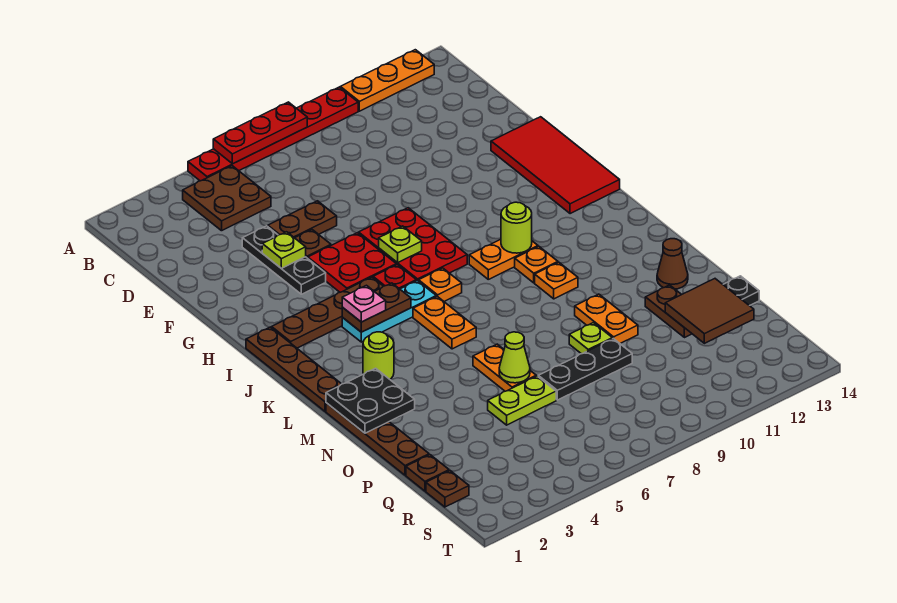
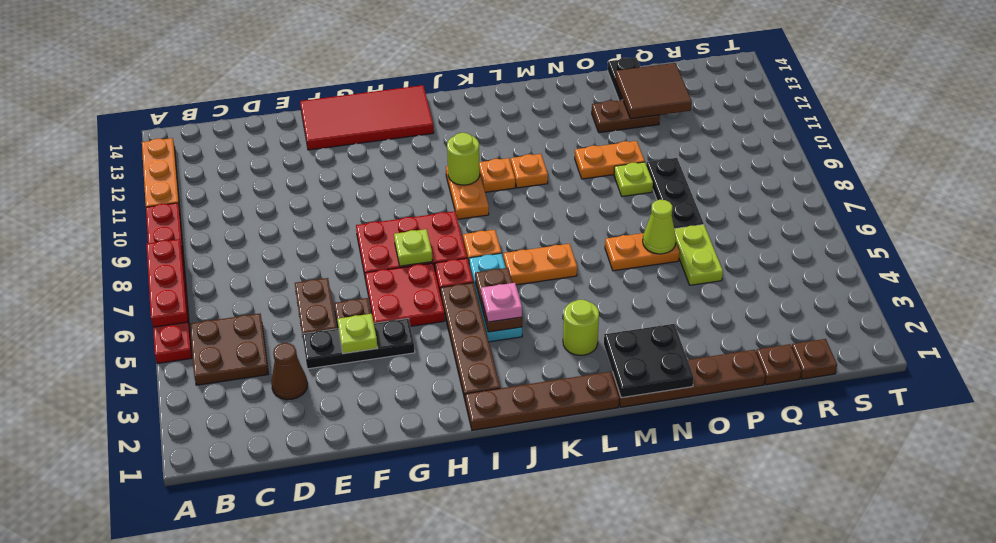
brown 1x1 cone [657,239,688,289] -> brown 1x1 cone moved to [271,343,308,400]

